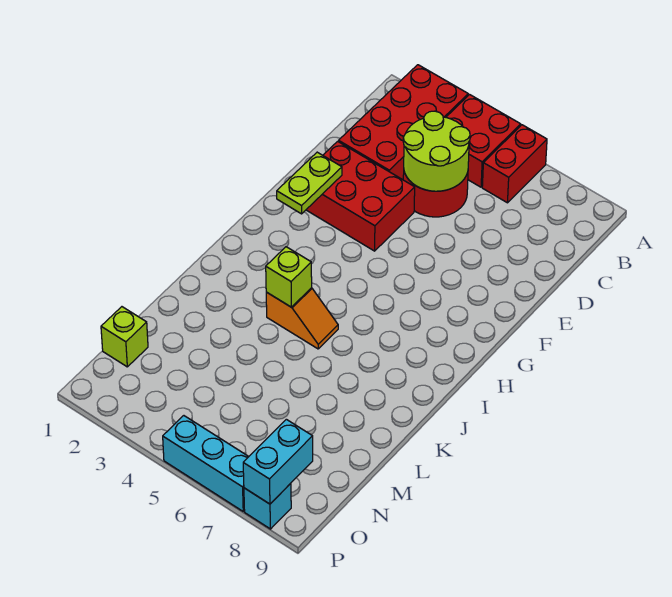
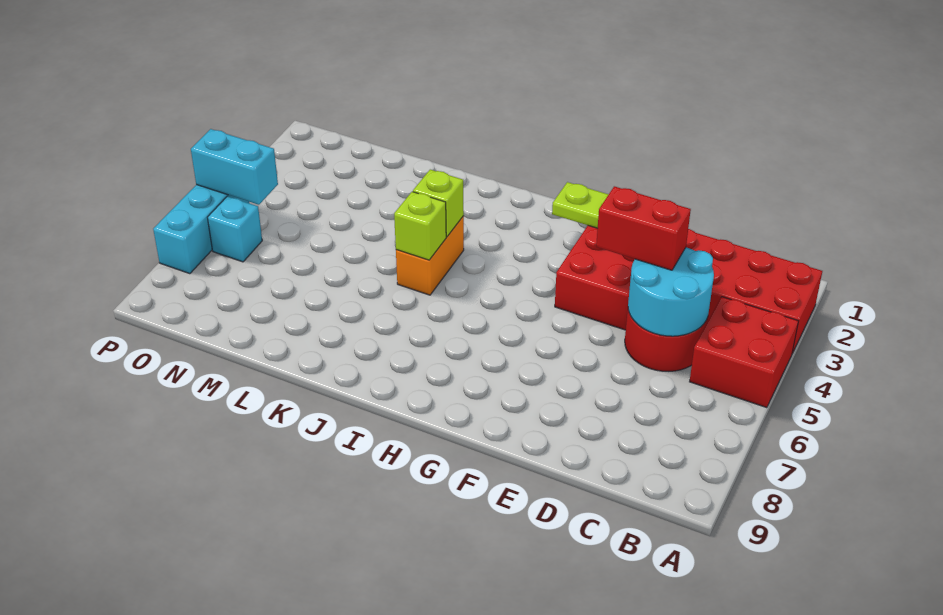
red 1x2 brick [482,125,547,203] -> red 1x2 brick moved to [596,186,691,270]
lime 2x2 round brick [403,111,470,191] -> cyan 2x2 round brick [628,247,714,336]
orange 1x2 slope [266,288,338,349] -> orange 1x2 brick [396,216,464,295]
lime 1x1 brick [101,307,148,367] -> lime 1x1 brick moved to [394,192,446,260]
cyan 1x2 brick [243,419,313,504] -> cyan 1x2 brick moved to [191,129,278,205]
cyan 1x1 brick [244,483,291,529] -> cyan 1x1 brick moved to [207,196,262,262]

